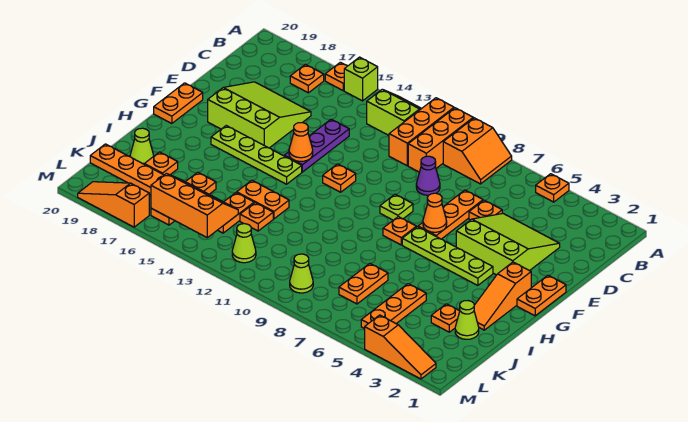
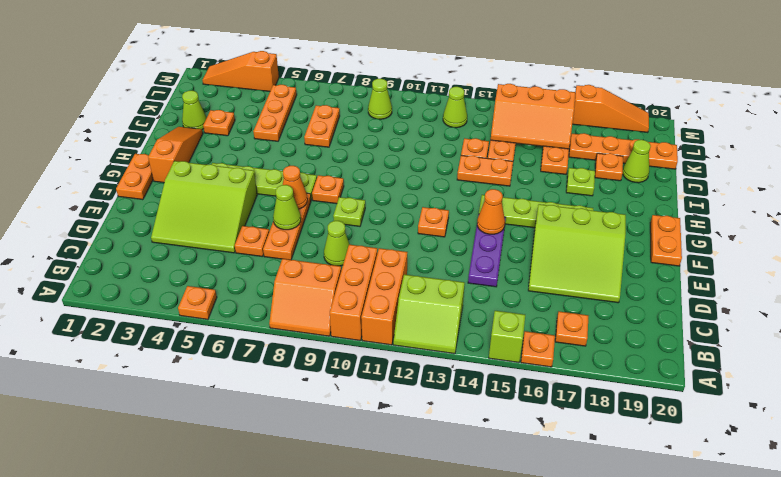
orange 2x2 slope [443,118,512,184] -> orange 2x2 slope turned to [269,259,341,336]
purple 1x1 cone [416,156,440,195] -> lime 1x1 cone [324,221,350,266]
none -> lime 1x1 cone [273,185,301,230]
none -> lime 1x1 plate [566,168,595,196]

